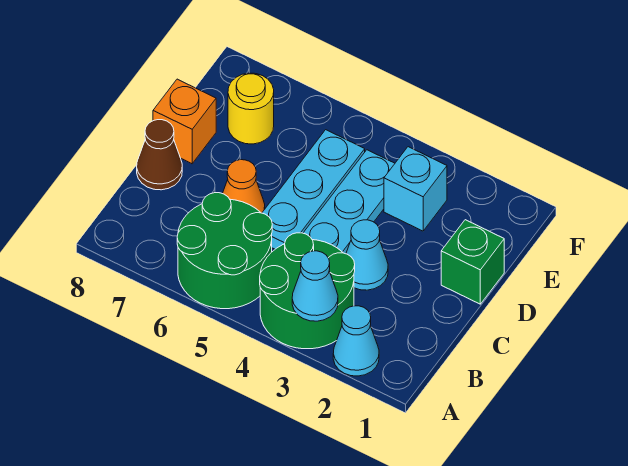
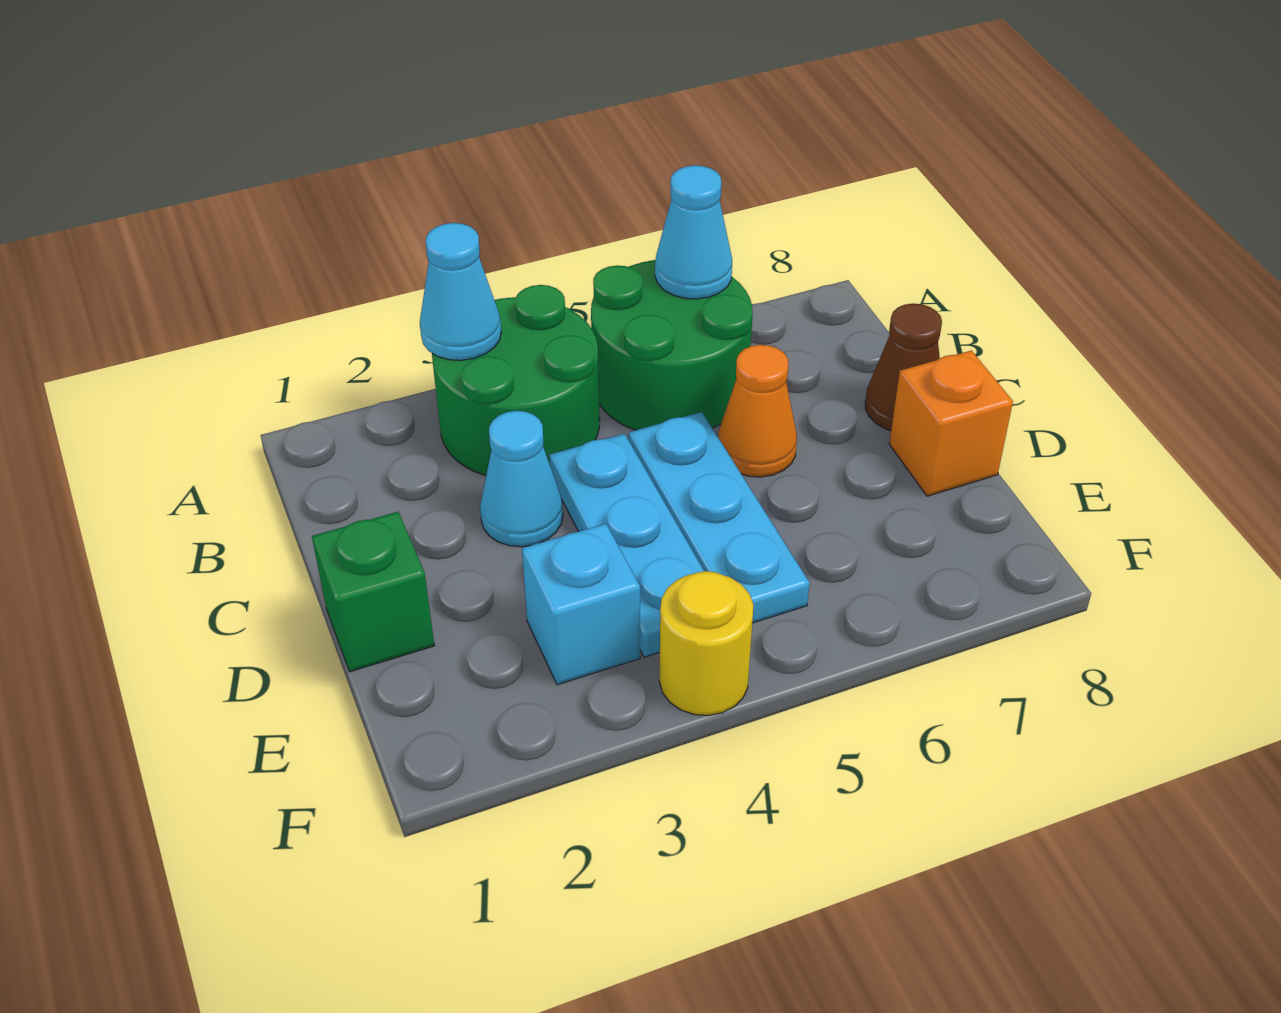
cyan 1x1 cone [333,306,379,376] -> cyan 1x1 cone moved to [655,165,732,299]
yellow 1x1 round brick [228,73,274,144] -> yellow 1x1 round brick moved to [659,571,753,715]

